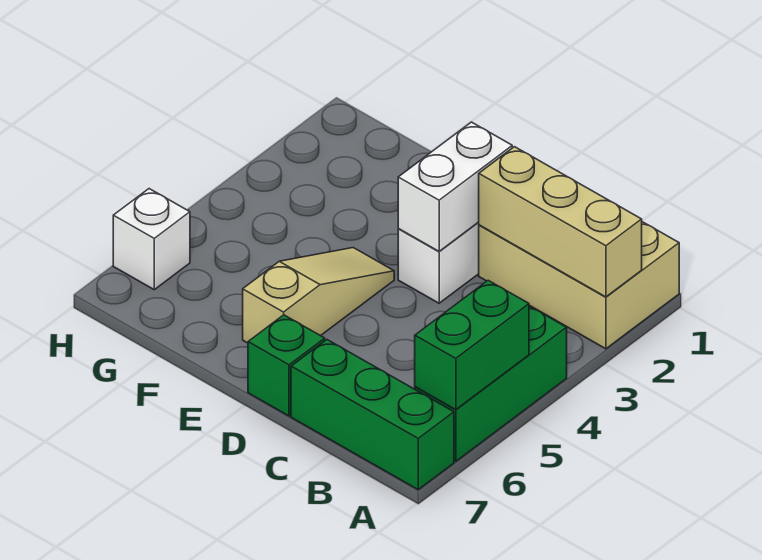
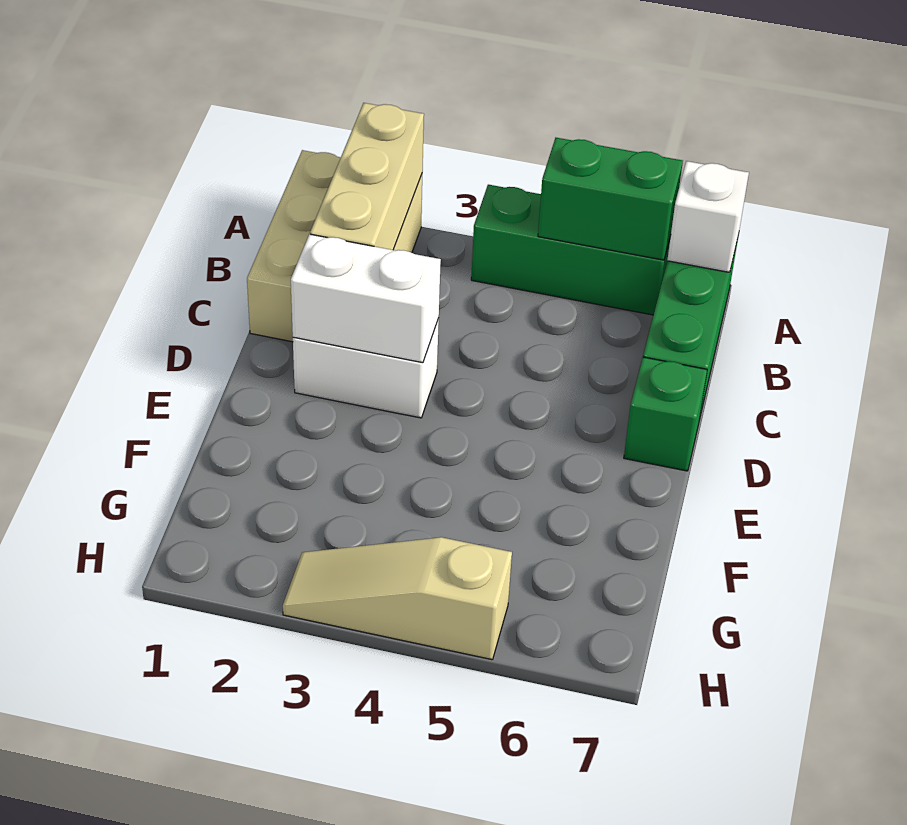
tan 1x3 slope [243,248,394,343] -> tan 1x3 slope moved to [283,537,512,660]
white 1x1 brick [113,189,190,290] -> white 1x1 brick moved to [667,161,749,272]

